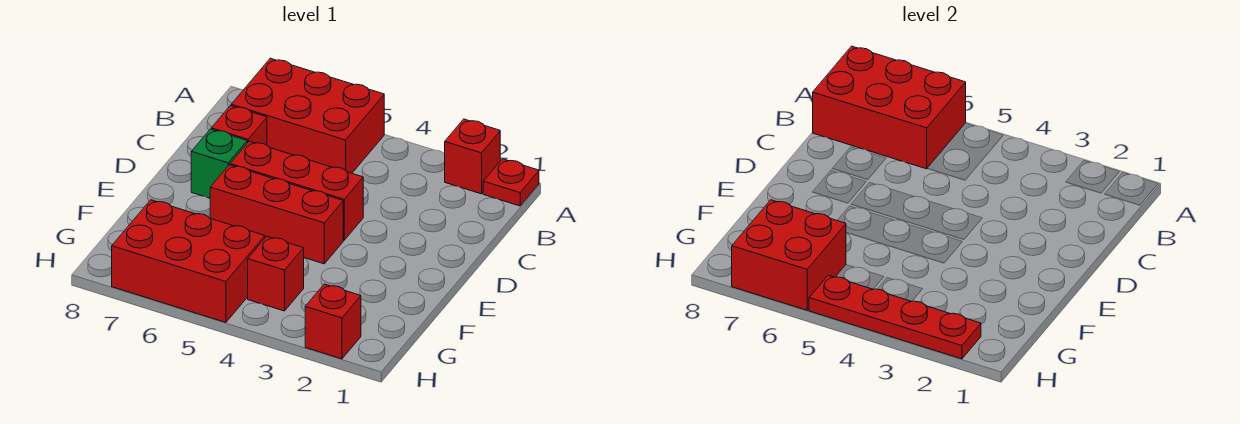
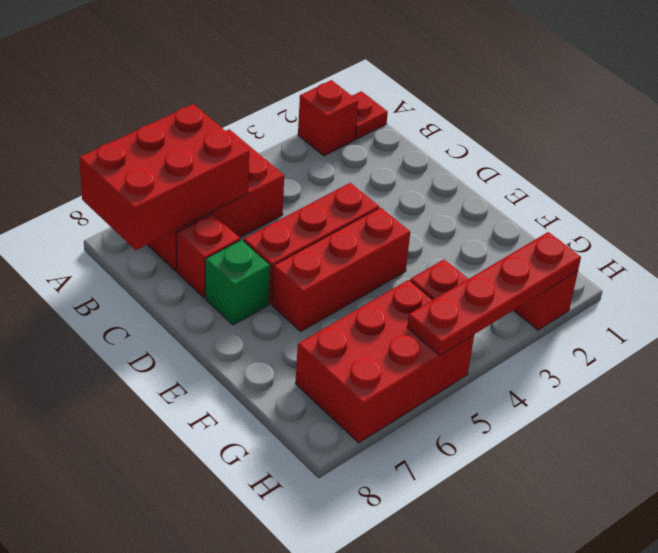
red 2x2 brick [732,200,846,310] -> none

